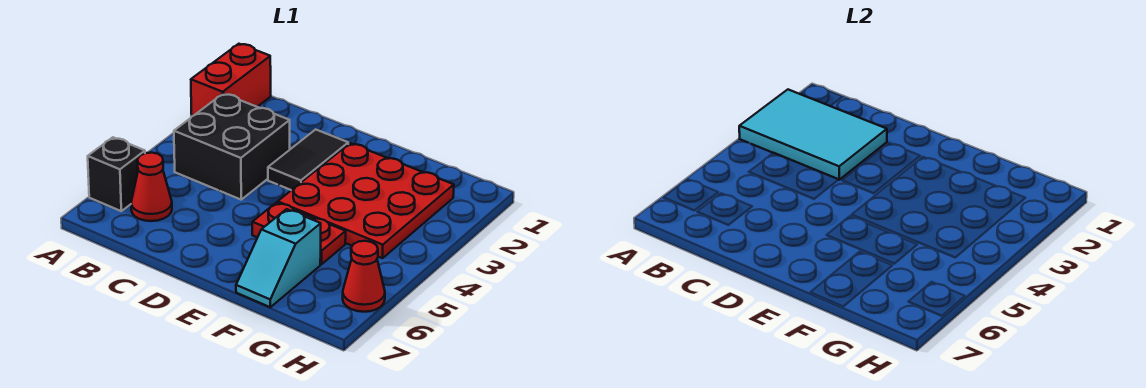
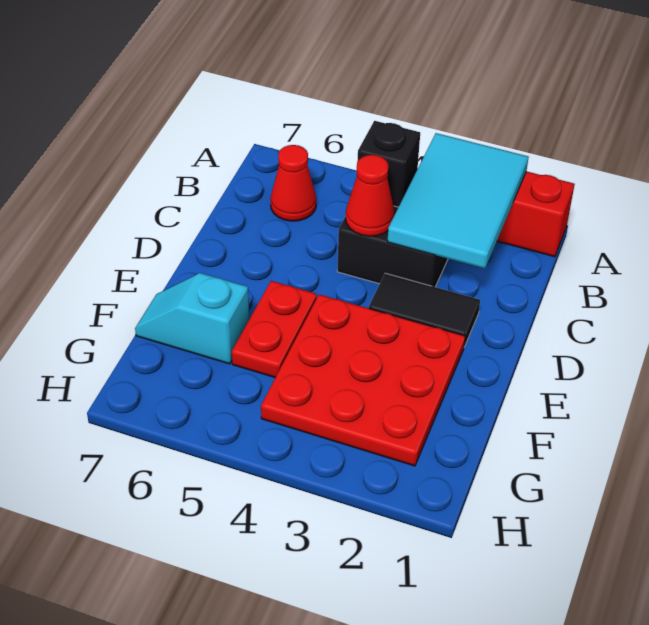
black 1x1 brick [88,137,145,211] -> black 1x1 brick moved to [357,121,420,207]
red 1x1 cone [343,241,385,312] -> red 1x1 cone moved to [346,155,395,236]

